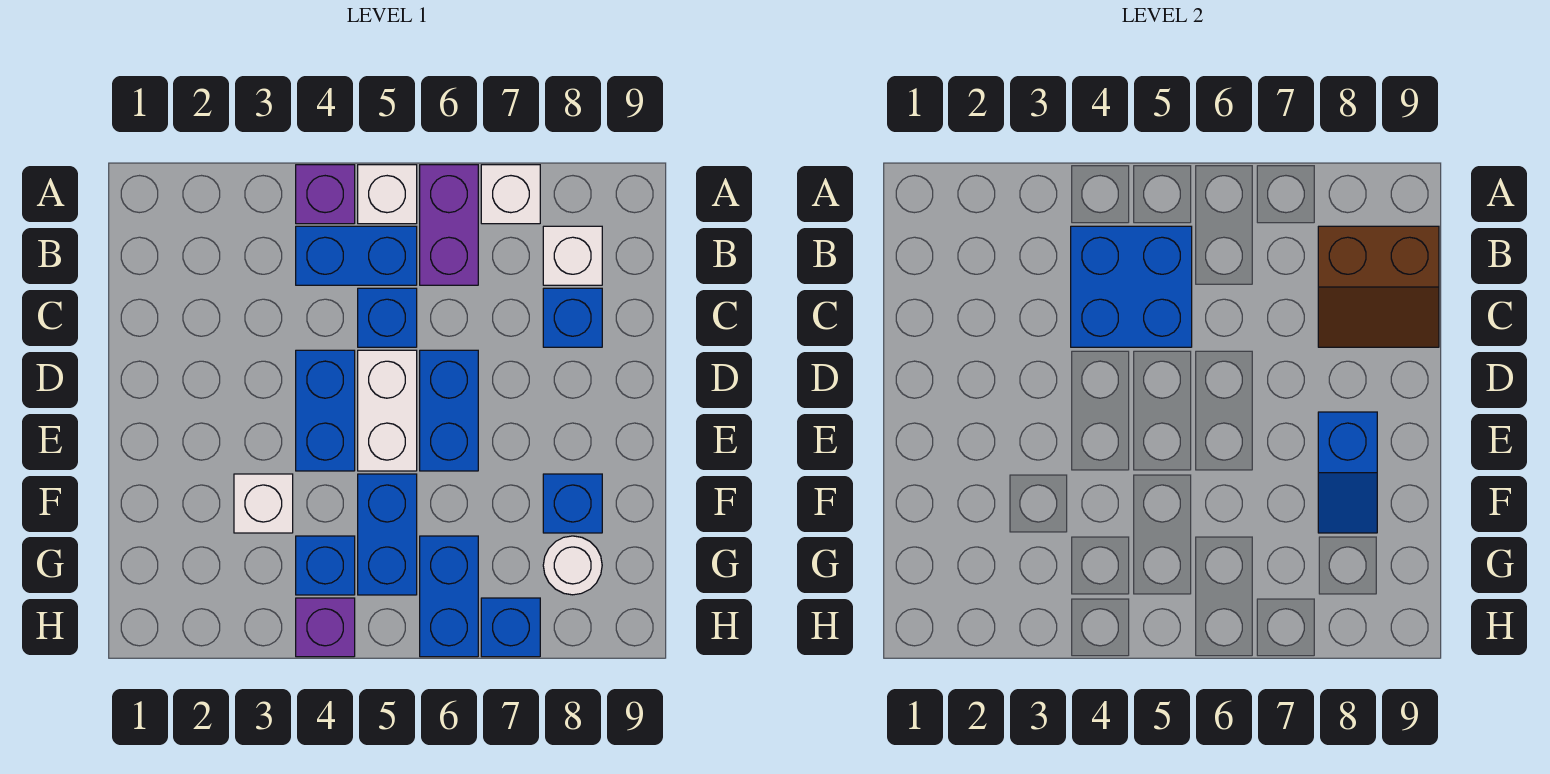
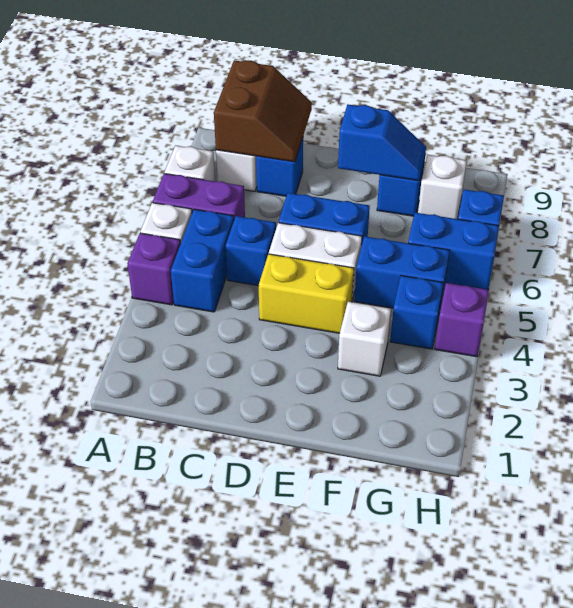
blue 2x2 brick [1071,226,1192,347] -> none
blue 1x2 brick [296,350,355,471] -> yellow 1x2 brick [259,254,354,333]
white 1x1 round brick [543,536,602,595] -> white 1x1 brick [418,155,467,219]

